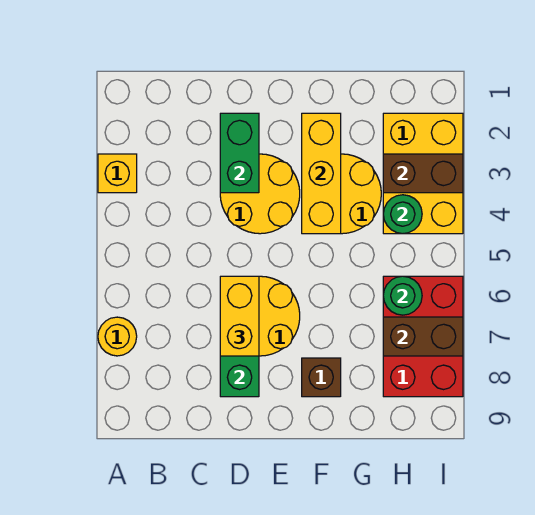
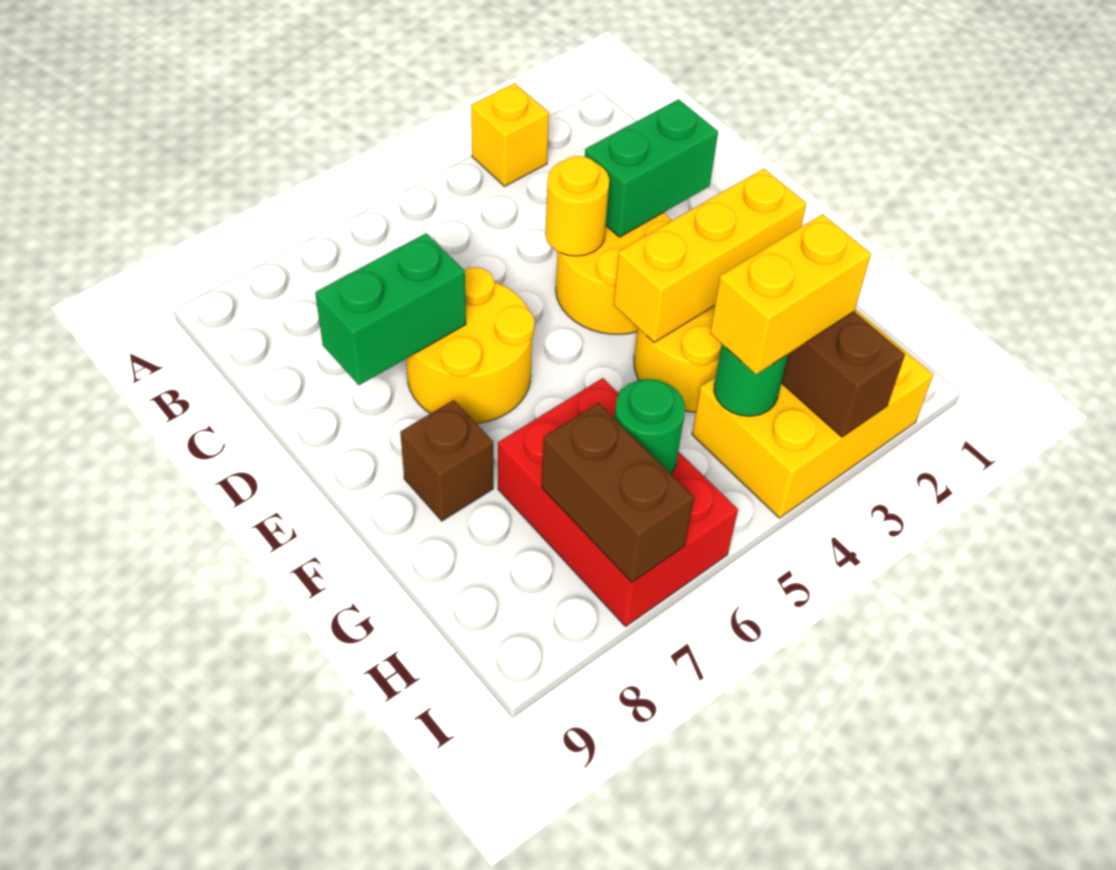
yellow 1x1 round brick [98,317,137,356] -> yellow 1x1 round brick moved to [545,156,609,256]
yellow 1x2 brick [220,276,259,356] -> yellow 1x2 brick moved to [710,214,871,375]
red 2x3 brick [383,276,463,397] -> red 2x3 brick turned to [498,378,738,626]

